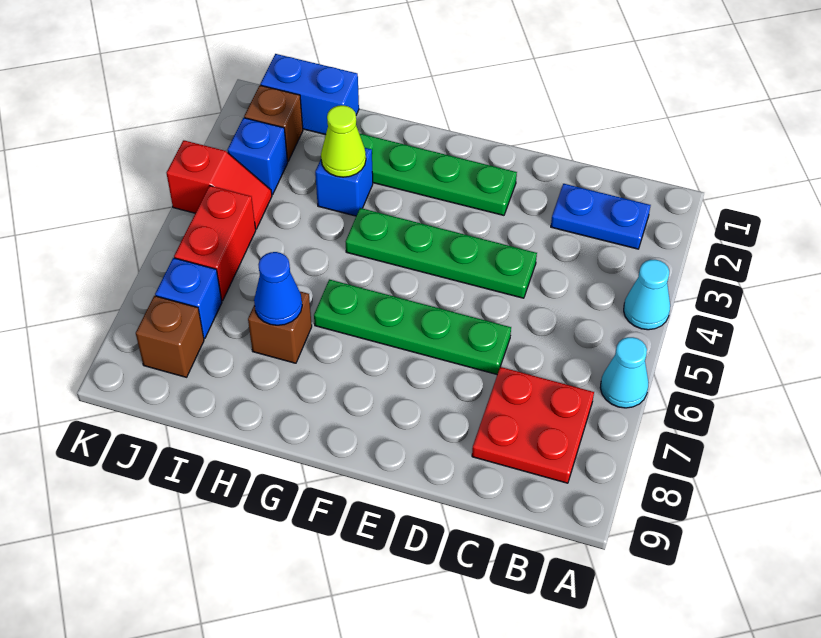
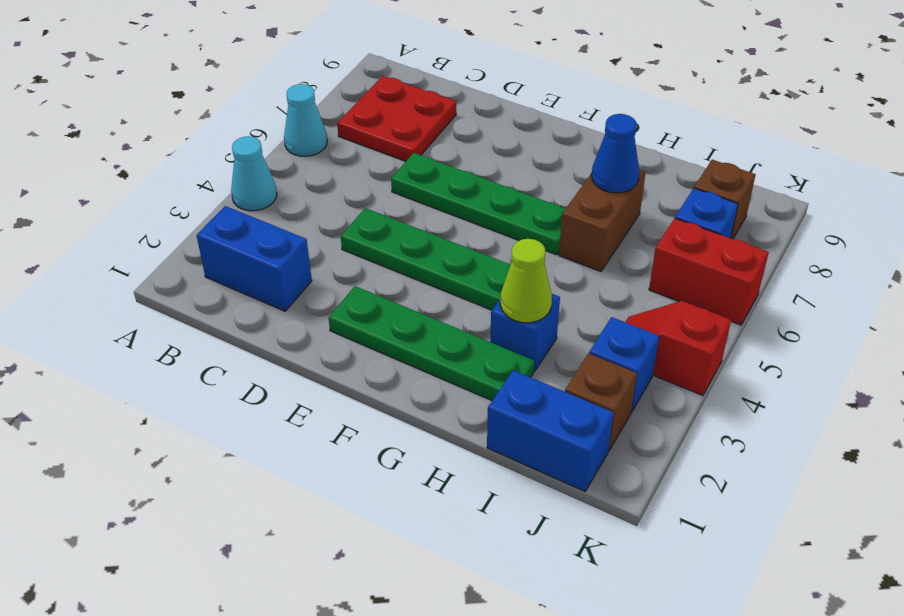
blue 1x2 plate [551,184,651,249] -> blue 1x2 brick [196,206,312,311]
brown 1x1 brick [248,292,312,363] -> brown 1x2 brick [559,169,646,272]
red 1x2 brick [174,186,256,301] -> red 1x2 brick turned to [649,218,769,325]

